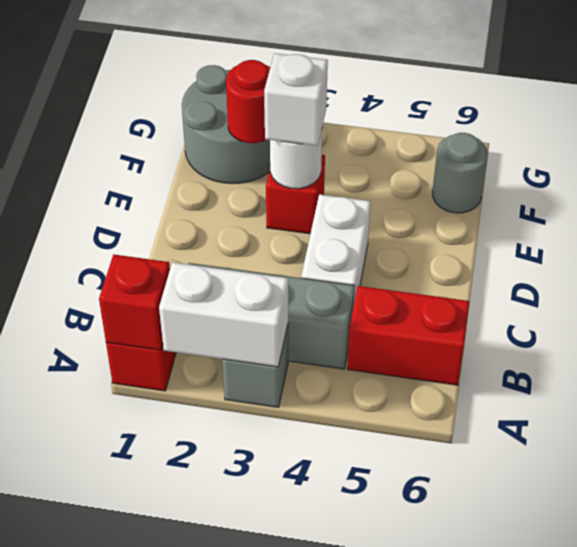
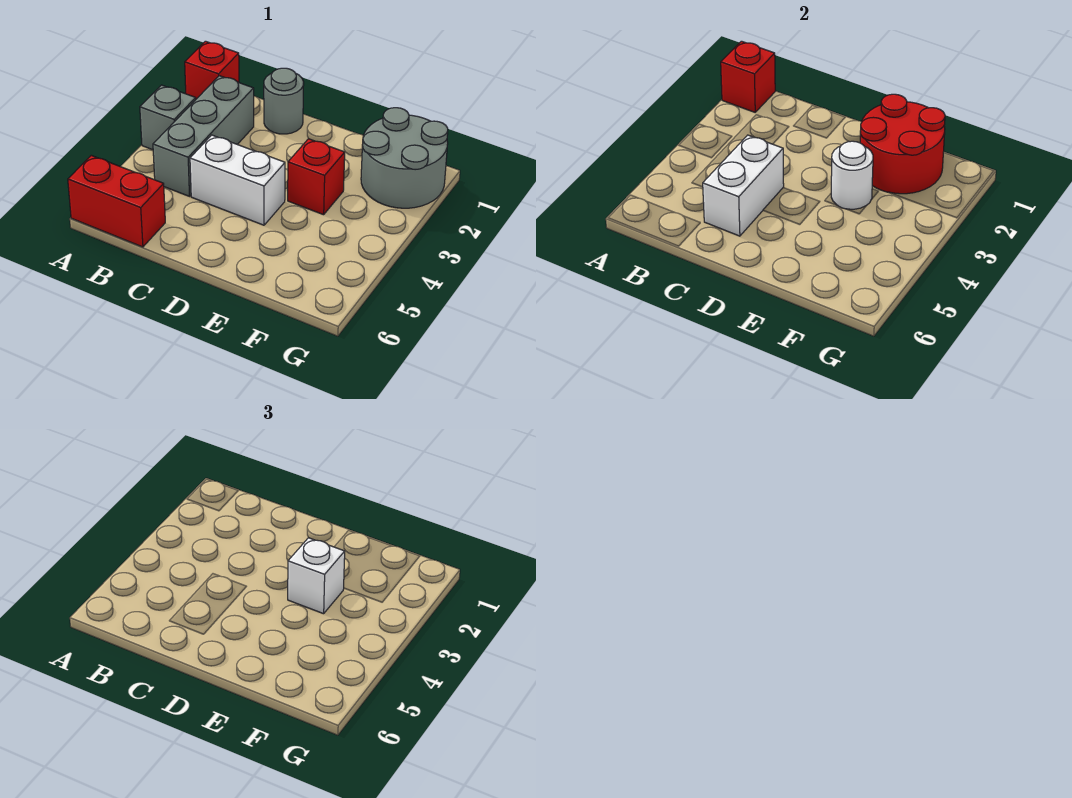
white 1x2 brick [159,262,288,367] -> white 1x2 brick moved to [703,135,784,236]
red 1x2 brick [347,286,470,385] -> red 1x2 brick turned to [68,155,165,247]
red 1x1 round brick [226,60,270,143] -> red 2x2 round brick [860,94,945,194]
grey 1x1 round brick [432,133,488,213] -> grey 1x1 round brick moved to [264,68,304,134]

